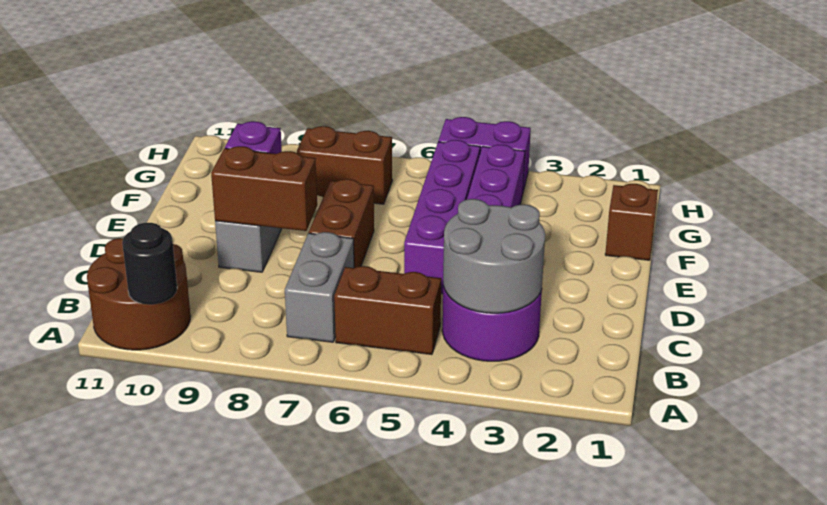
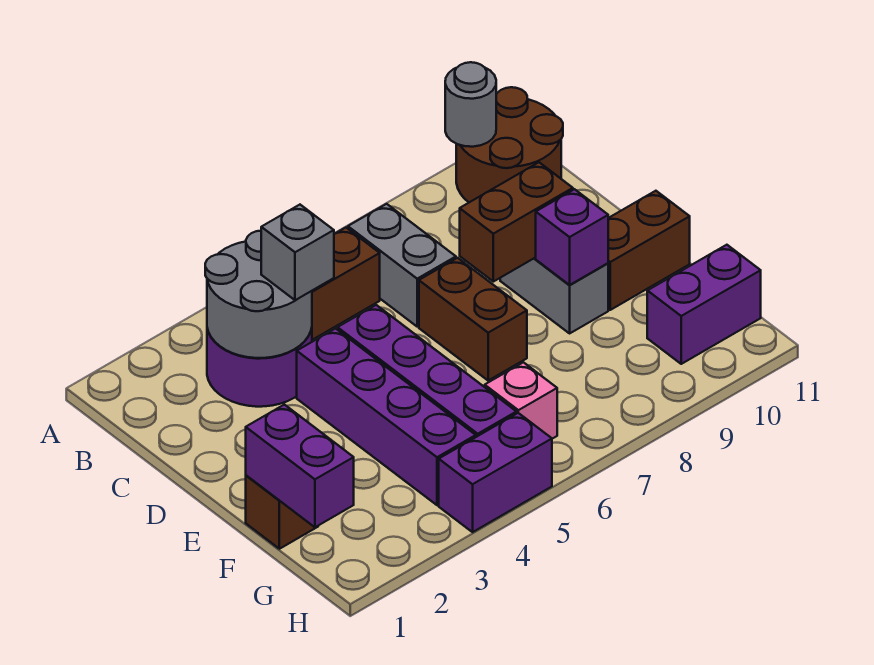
black 1x1 round brick [122,223,177,305] -> grey 1x1 round brick [445,62,496,147]
none -> grey 1x1 brick [261,205,334,300]
none -> purple 1x2 brick [246,405,354,527]
none -> pink 1x1 brick [485,362,557,439]
brown 1x2 brick [297,126,392,204] -> brown 1x2 brick moved to [608,191,690,310]
none -> purple 1x2 brick [647,245,761,364]

